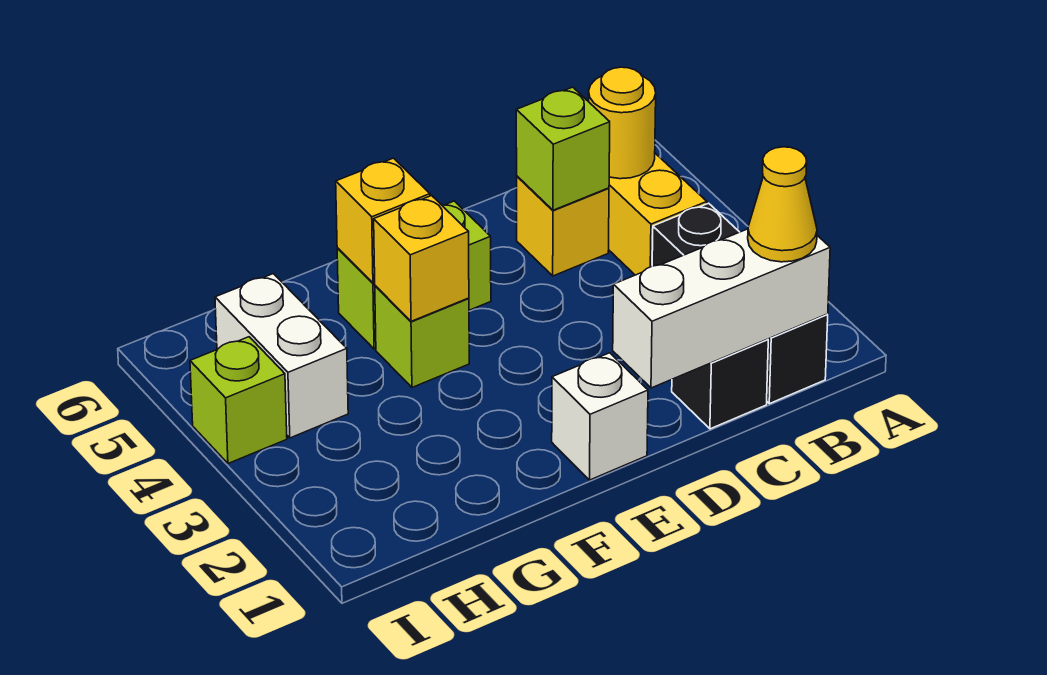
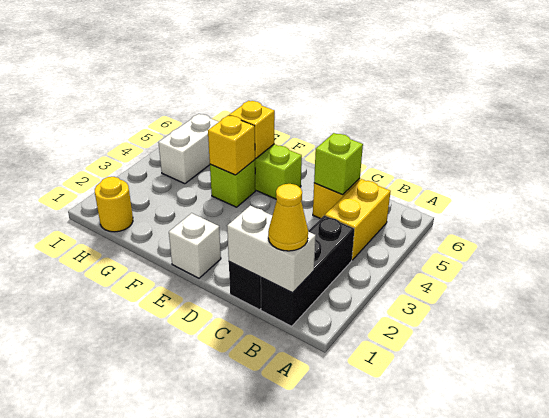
white 1x3 brick [613,229,830,388] -> white 1x2 brick [227,206,316,293]
yellow 1x1 round brick [589,67,656,179] -> yellow 1x1 round brick moved to [95,177,133,232]
lime 1x1 brick [190,337,287,464] -> none

